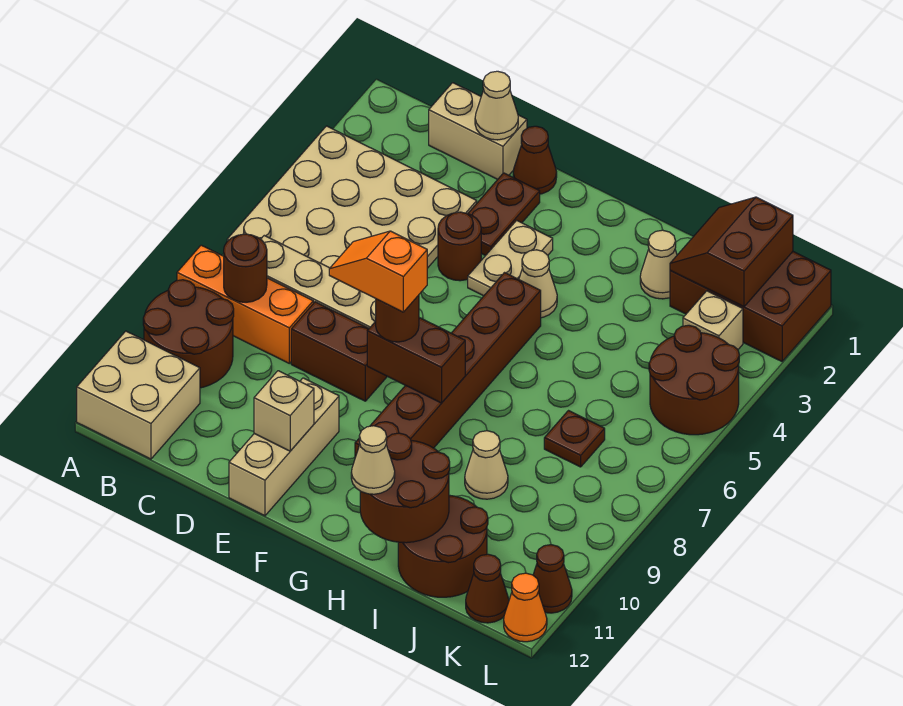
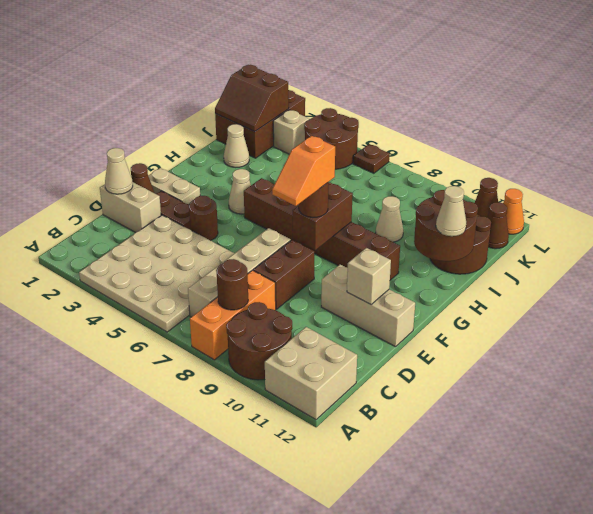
tan 1x2 brick [429,83,527,179] -> tan 1x2 brick turned to [100,182,161,233]
tan 1x2 plate [468,220,553,296] -> tan 1x2 plate moved to [148,168,200,205]
brown 1x1 plate [544,411,605,467] -> brown 1x1 plate moved to [353,144,389,173]

